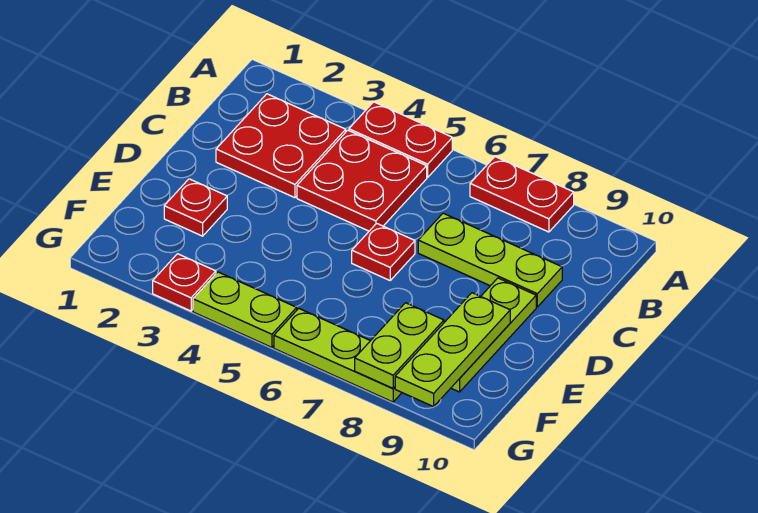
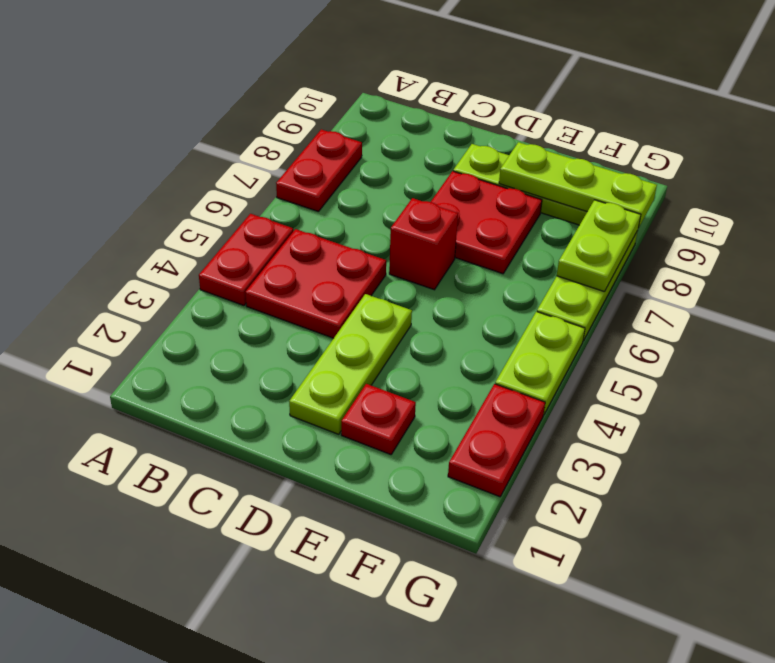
red 2x2 plate [216,94,346,198] -> red 2x2 plate moved to [431,171,542,274]
lime 1x3 plate [418,213,562,307] -> lime 1x3 plate moved to [289,294,412,434]
red 1x1 plate [352,223,415,280] -> red 1x1 brick [389,198,458,290]
lime 1x2 plate [355,303,444,388] -> lime 1x2 plate turned to [557,200,641,292]
red 1x1 plate [153,254,216,311] -> red 1x2 plate [448,384,545,497]

